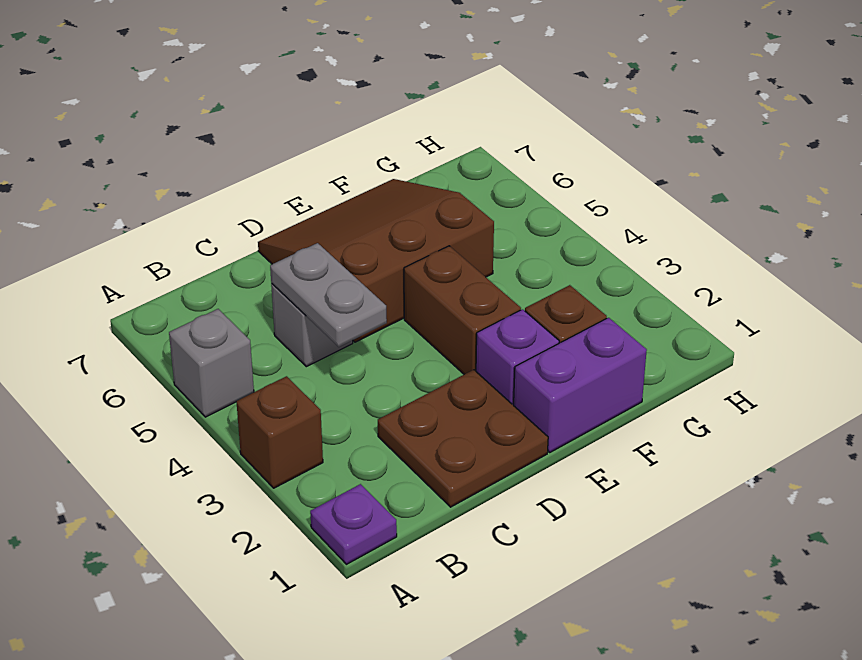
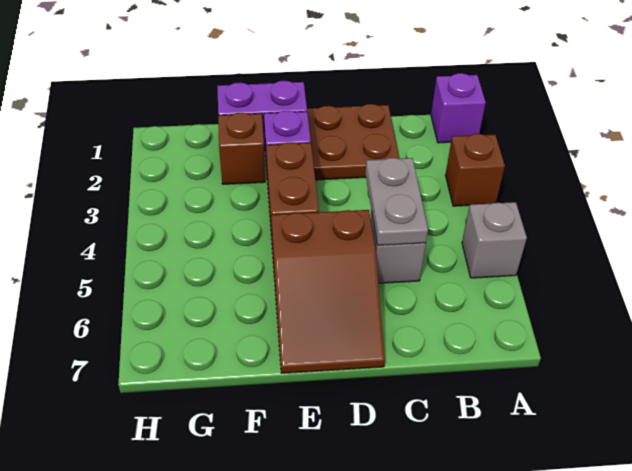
purple 1x1 plate [310,484,397,564] -> purple 1x1 brick [431,73,486,143]
brown 3x3 slope [258,179,494,342] -> brown 2x3 slope [271,210,385,373]

